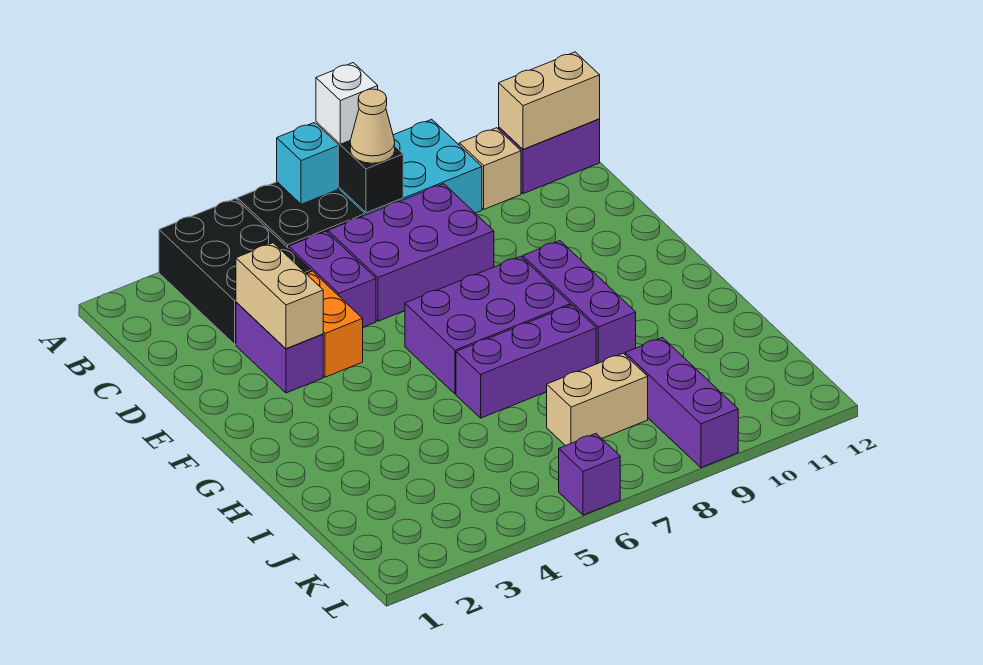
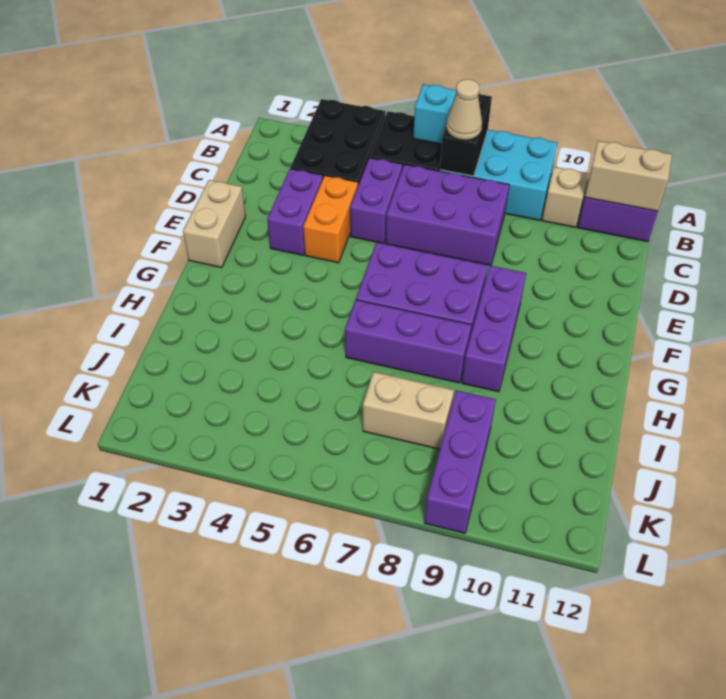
white 1x1 brick [316,63,378,144] -> none
tan 1x2 brick [236,243,323,349] -> tan 1x2 brick moved to [183,180,246,268]
purple 1x1 brick [559,434,620,515] -> none

